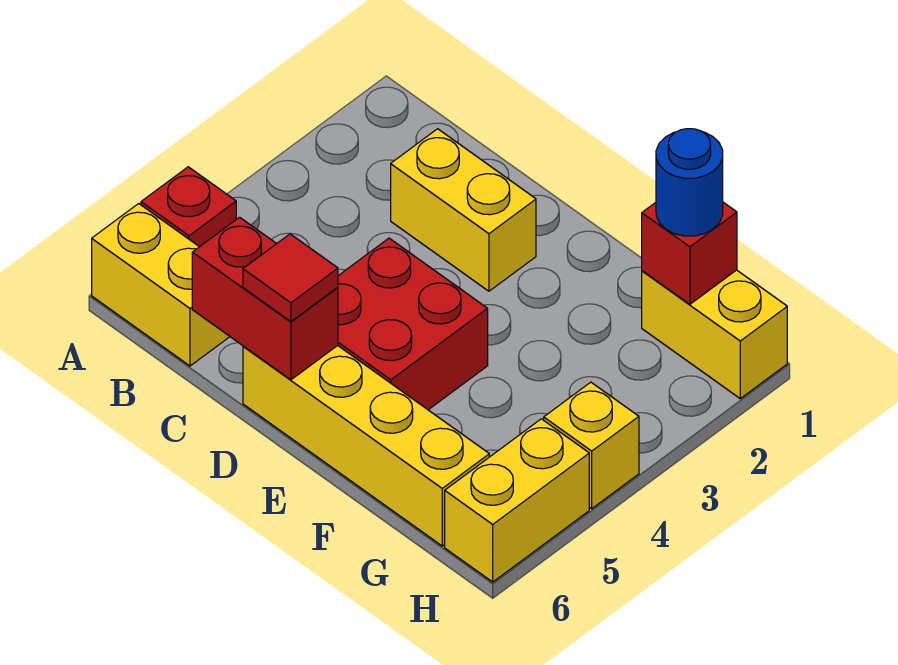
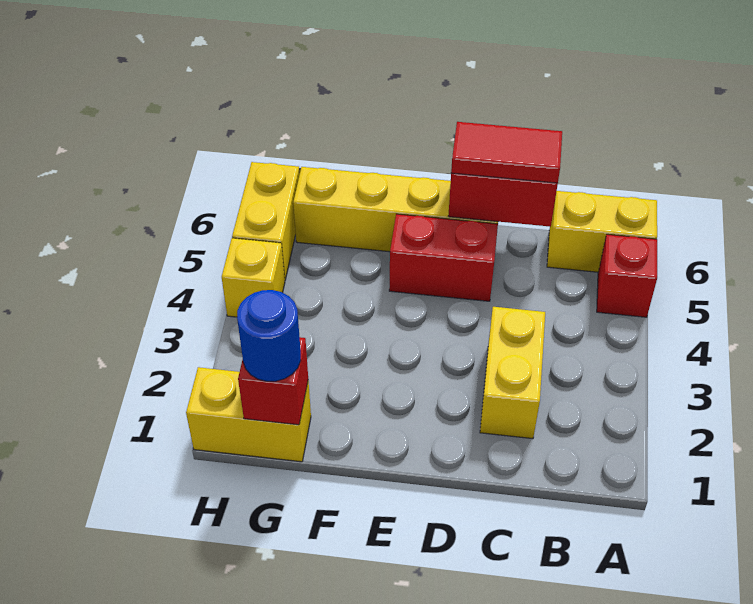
yellow 1x2 brick [391,129,536,291] -> yellow 1x2 brick turned to [480,307,545,439]
red 2x2 brick [338,238,488,410] -> red 1x2 brick [389,214,498,301]
red 1x1 tile [243,234,338,321] -> red 1x2 tile [451,122,562,183]

